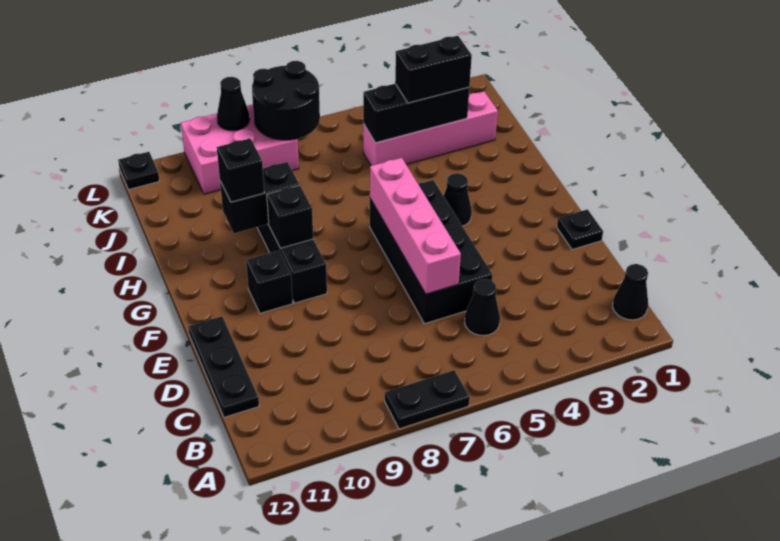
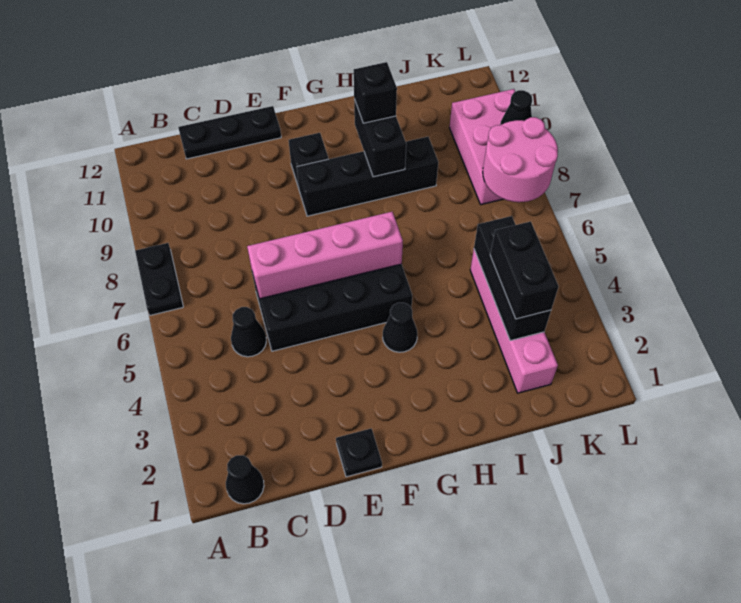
black 1x1 brick [267,185,313,248] -> none
black 2x2 round brick [252,61,320,140] -> pink 2x2 round brick [483,117,558,202]
black 1x1 plate [118,152,160,190] -> none

